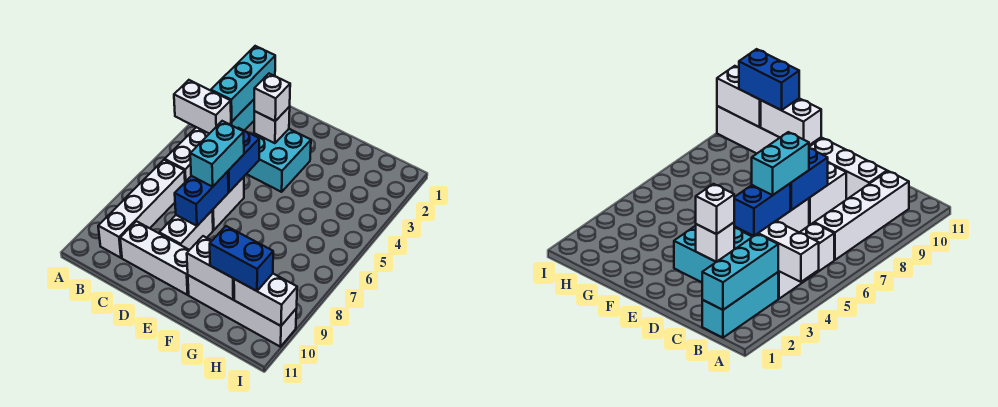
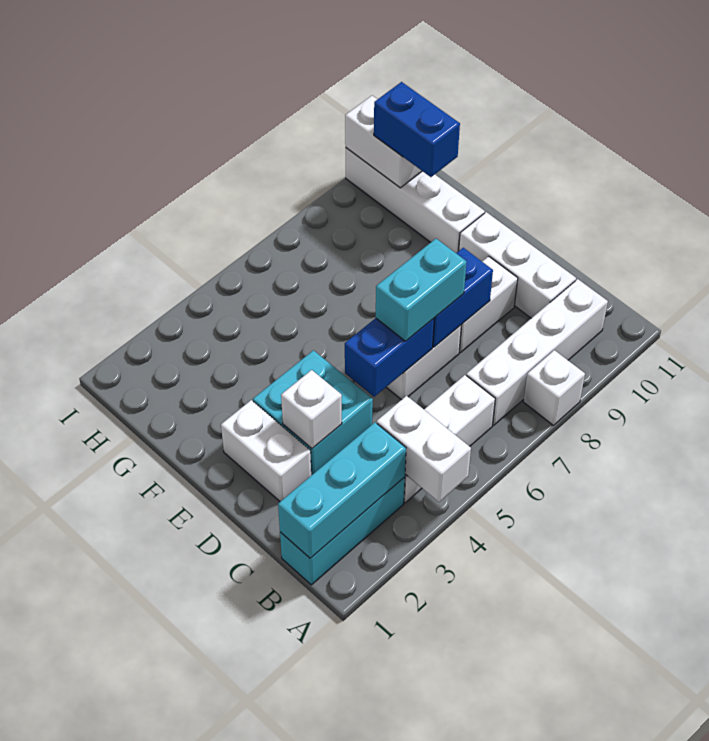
white 1x1 brick [254,74,290,121] -> white 1x1 brick moved to [523,350,585,425]
white 1x2 brick [187,236,234,300] -> white 1x2 brick moved to [221,400,311,502]

